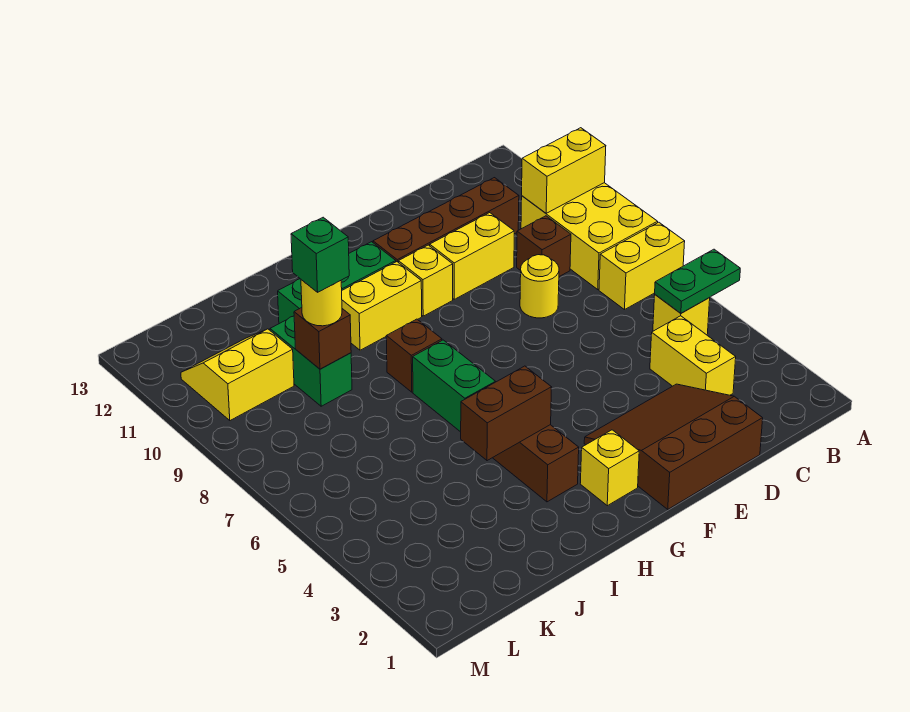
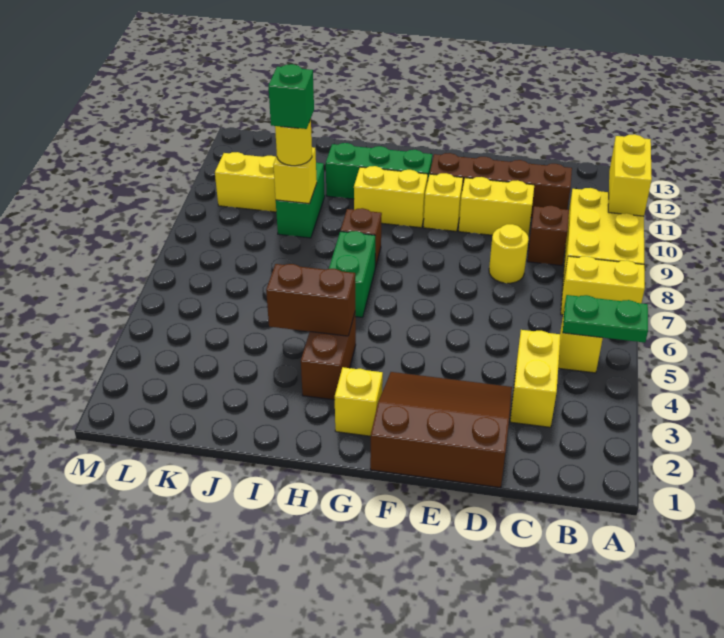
yellow 1x2 brick [522,128,606,213] -> yellow 1x2 brick turned to [608,134,652,216]
brown 1x1 brick [294,308,351,369] -> yellow 1x1 brick [273,147,317,204]

